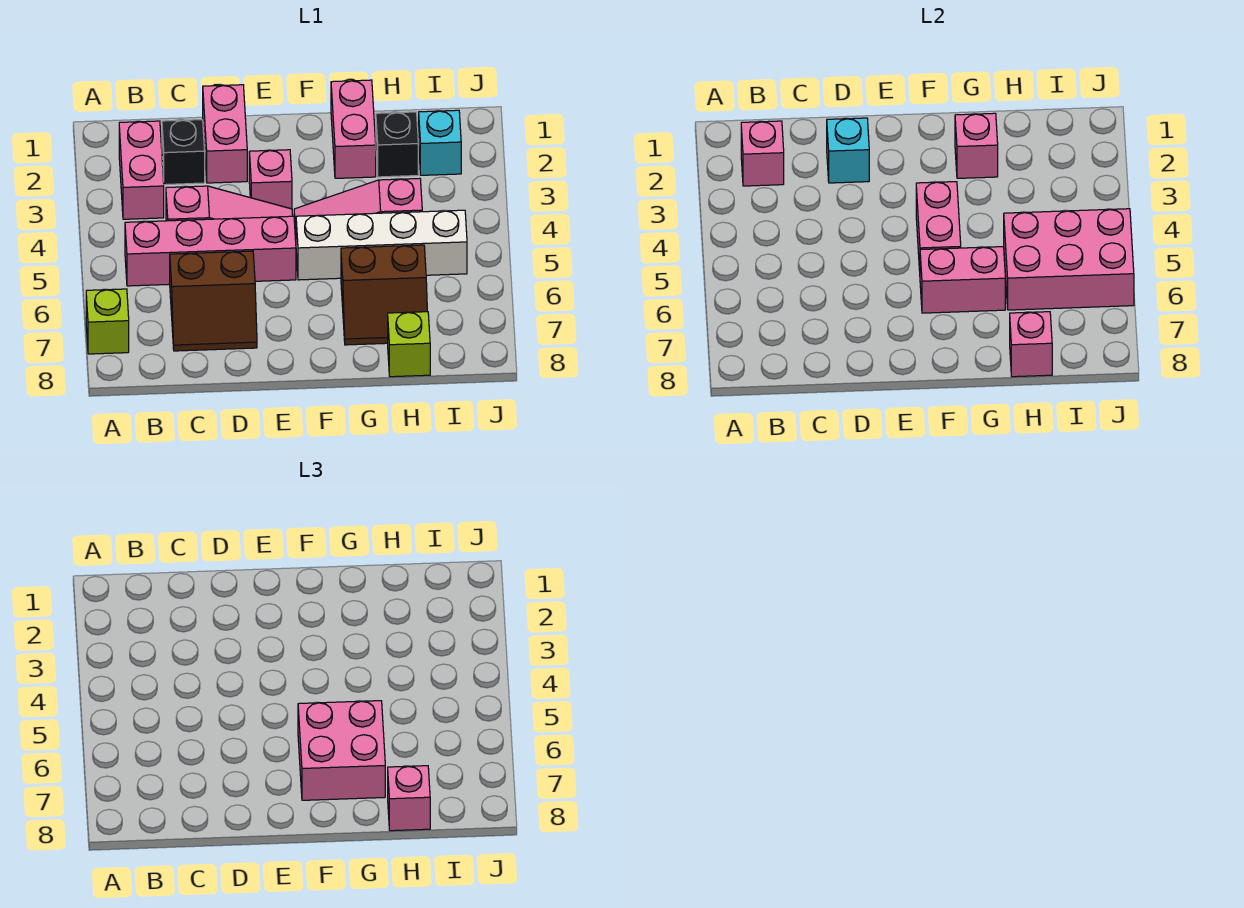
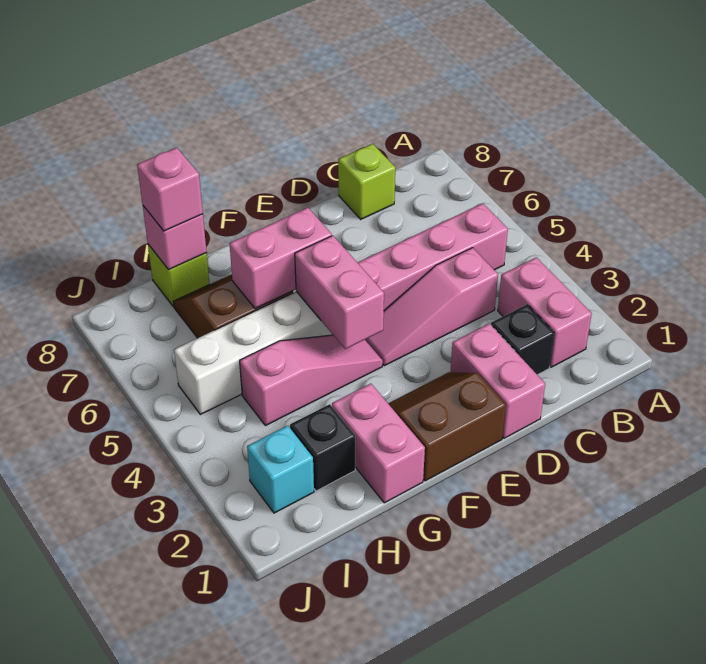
lime 1x1 brick [86,289,129,354] -> lime 1x1 brick moved to [338,144,395,219]
pink 1x1 brick [741,121,784,186] -> none
brown 2x2 slope [170,251,257,351] -> brown 2x2 slope moved to [388,372,506,481]
cyan 1x1 brick [827,118,869,183] -> none
pink 1x1 brick [249,150,292,209] -> none
pink 2x2 brick [298,701,385,800] -> none
pink 1x1 brick [955,113,998,178] -> none
pink 2x3 brick [1004,209,1134,310] -> none

